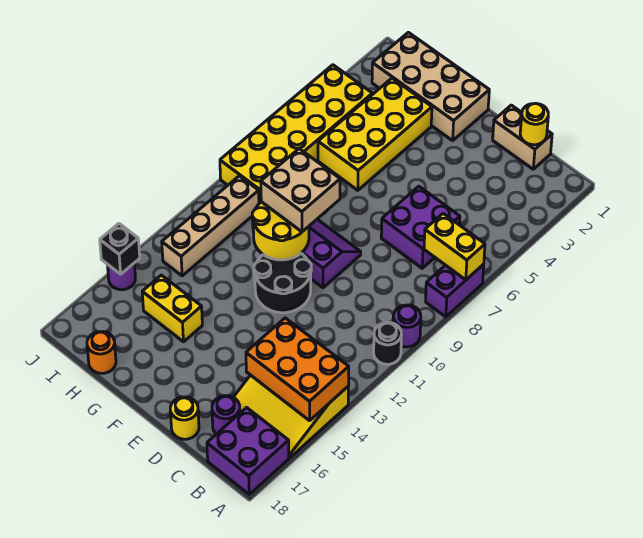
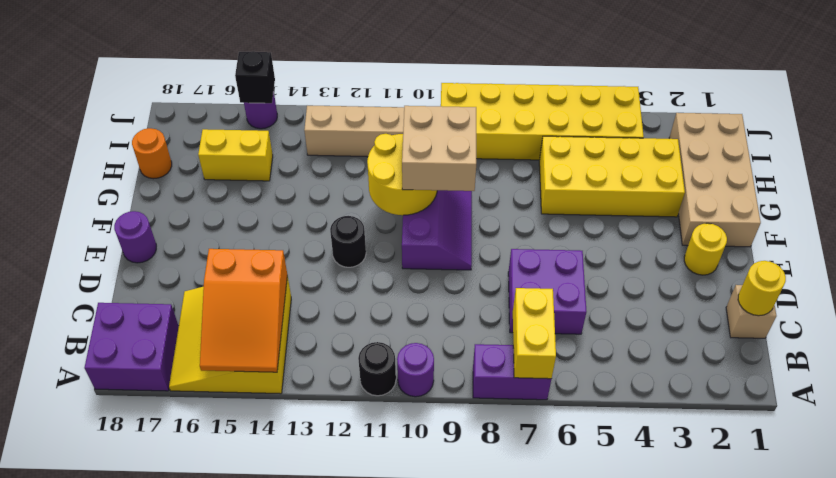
orange 2x3 brick [246,318,349,421] -> orange 2x3 slope [200,249,287,372]
tan 1x2 brick [493,105,552,169] -> tan 1x1 brick [726,285,776,338]
purple 1x1 round brick [212,396,240,434] -> purple 1x1 round brick moved to [114,211,156,263]
yellow 1x1 round brick [170,397,199,439] -> yellow 1x1 round brick moved to [684,223,727,275]
black 2x2 round brick [254,254,311,313] -> black 1x1 round brick [330,216,366,267]
yellow 1x2 brick [142,275,202,342] -> yellow 1x2 brick turned to [198,129,273,181]

